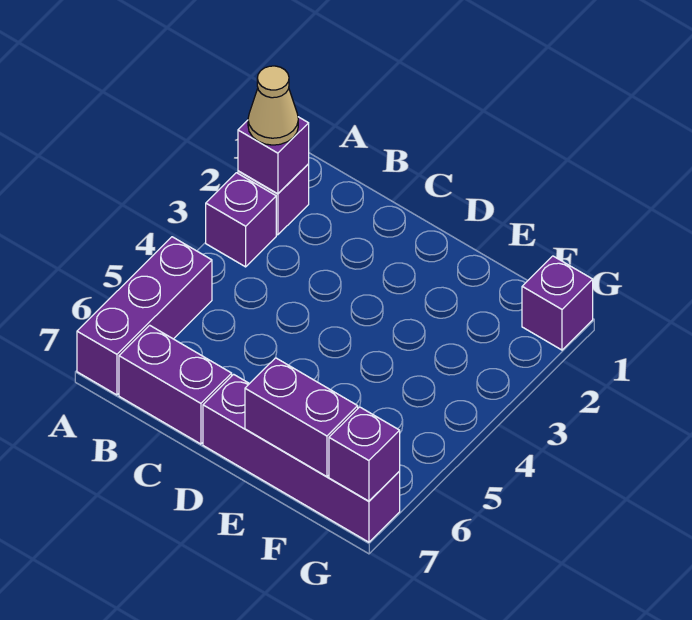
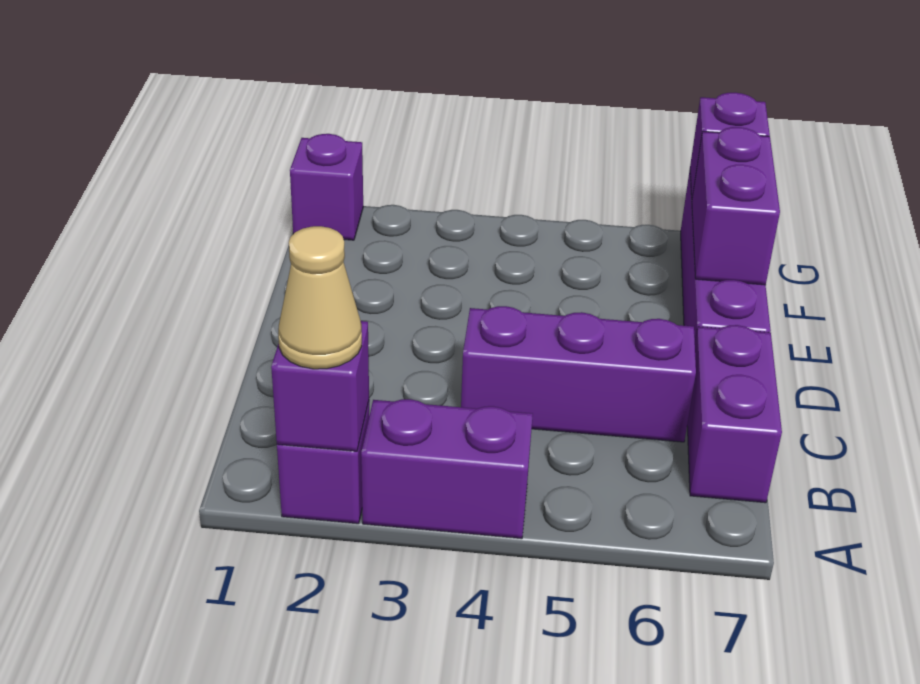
purple 1x1 brick [206,173,276,267] -> purple 1x2 brick [361,399,533,539]
purple 1x3 brick [77,237,212,395] -> purple 1x3 brick moved to [461,306,696,442]

